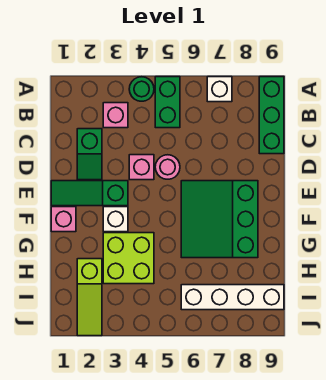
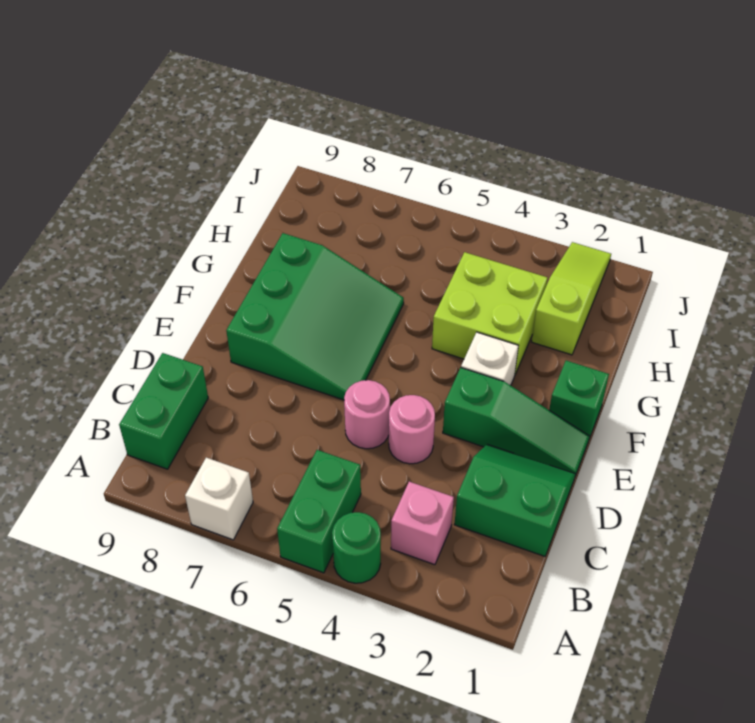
green 1x3 brick [259,77,284,154] -> green 1x2 brick [119,353,208,469]
green 1x2 slope [77,129,102,180] -> green 2x2 slope [454,444,575,556]
pink 1x1 brick [129,155,154,180] -> pink 1x1 round brick [389,395,435,464]
pink 1x1 brick [51,207,76,232] -> green 1x1 brick [549,361,609,438]
white 1x4 brick [181,285,284,310] -> none

